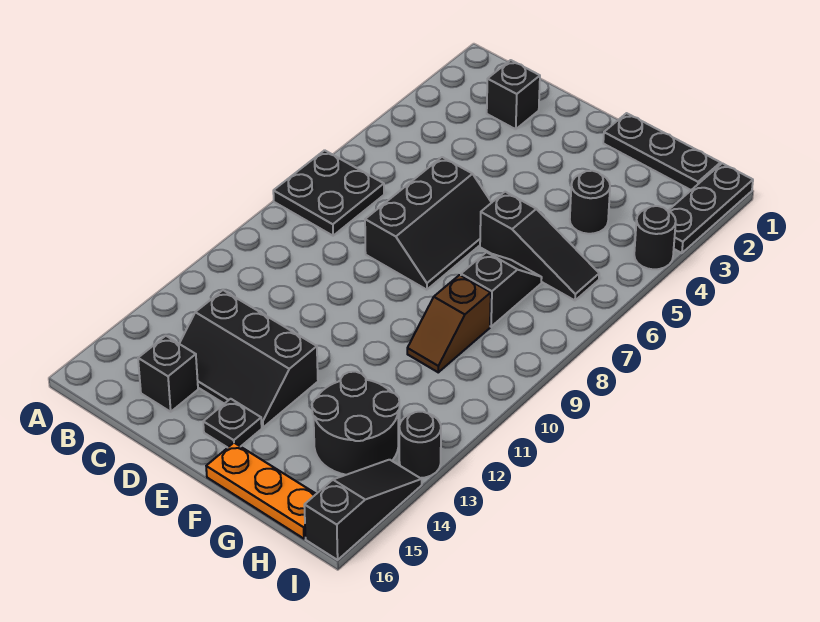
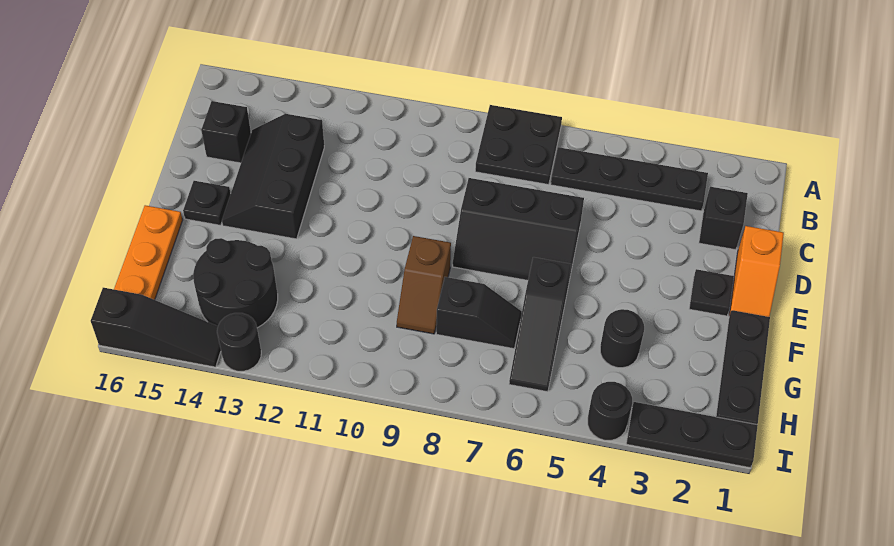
none -> black 1x4 plate [551,147,708,211]
none -> orange 1x2 slope [729,226,784,317]
none -> black 1x1 plate [689,269,734,316]
brown 1x2 slope [407,275,491,372] -> brown 1x2 slope turned to [397,236,451,334]

